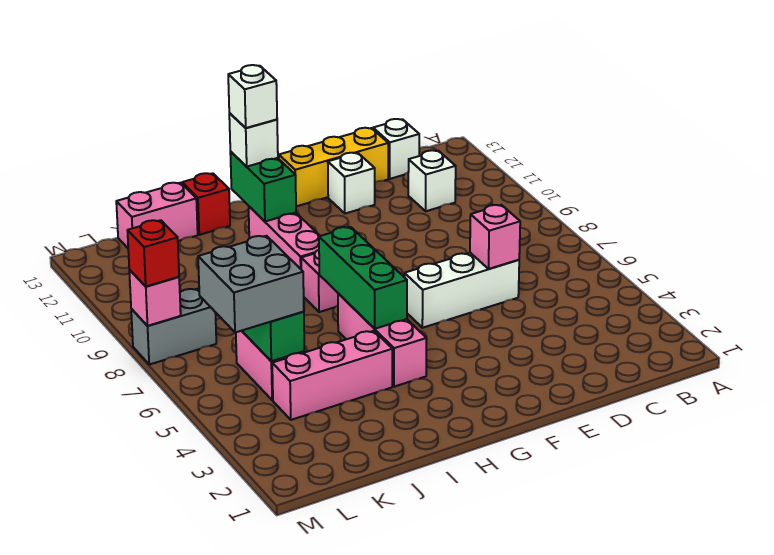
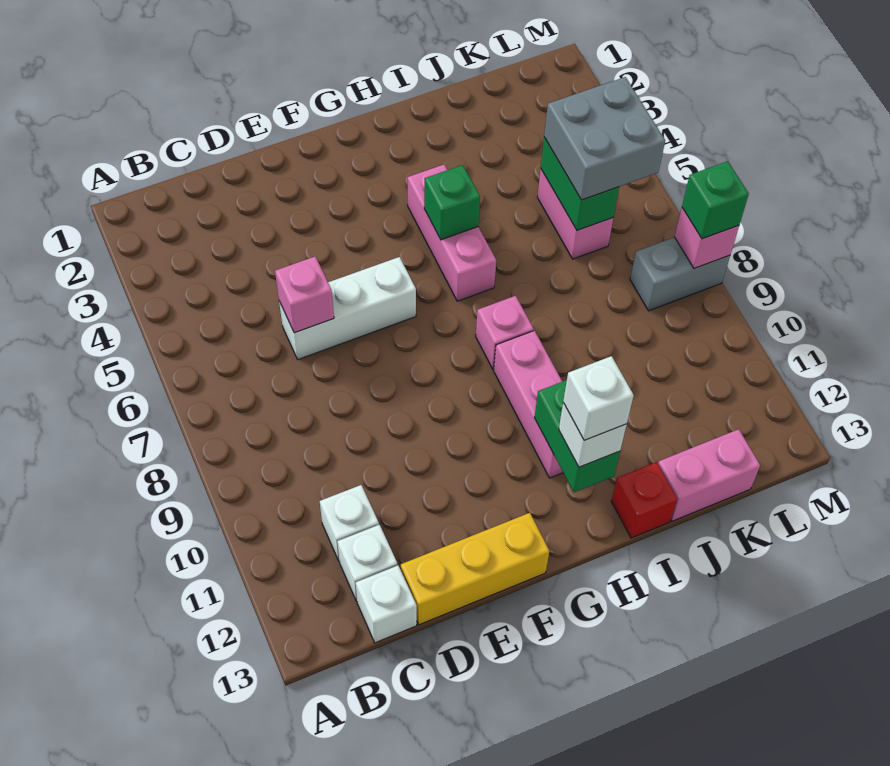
white 1x1 brick [328,153,375,214] -> white 1x1 brick moved to [337,525,398,601]
green 1x3 brick [319,227,407,329] -> green 1x1 brick [424,165,480,240]
pink 1x3 brick [272,331,392,420] -> none
red 1x1 brick [127,220,179,286] -> green 1x1 brick [682,161,749,239]

